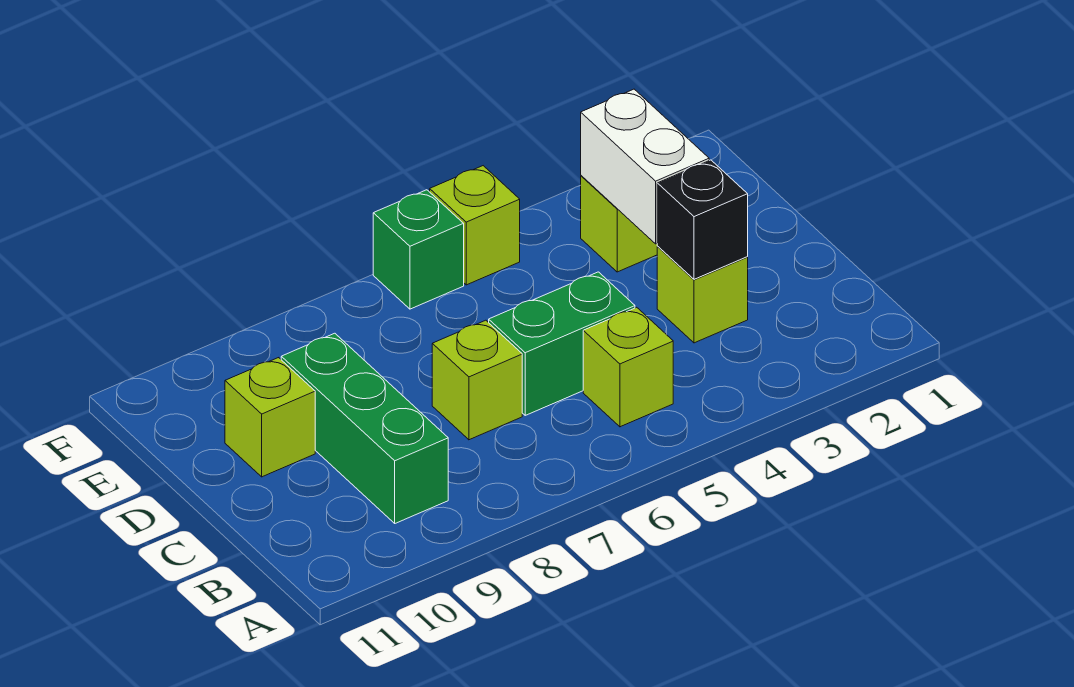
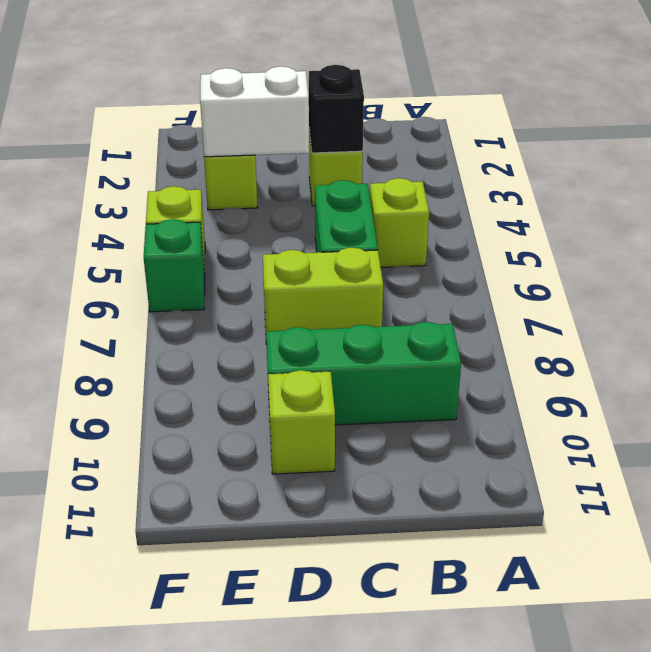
lime 1x1 brick [432,320,522,440] -> lime 1x2 brick [263,247,383,344]

